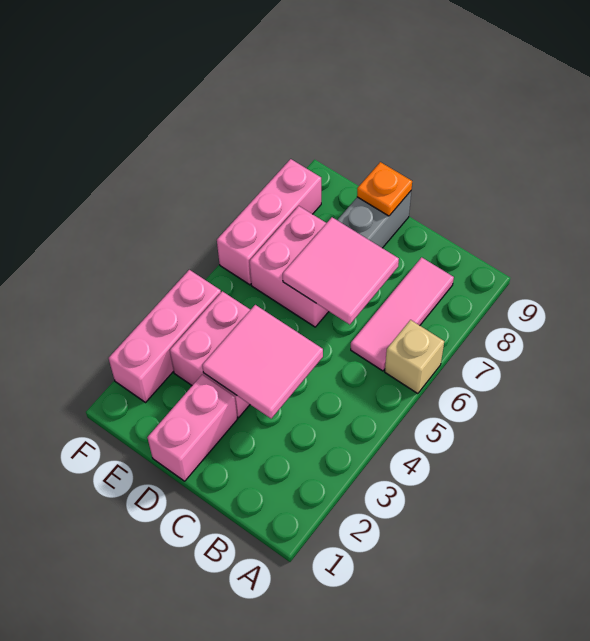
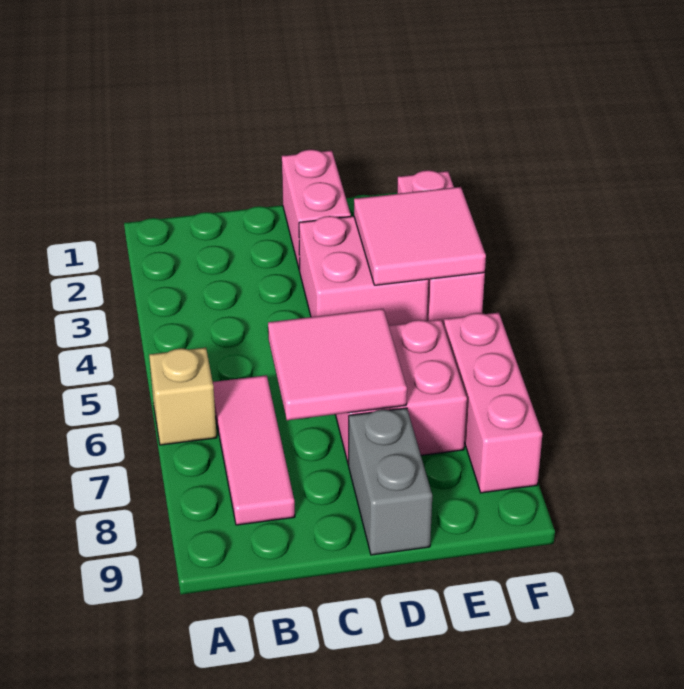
pink 2x2 tile [202,305,323,418] -> pink 2x2 tile moved to [354,187,486,285]
orange 1x1 plate [357,162,412,216] -> none

